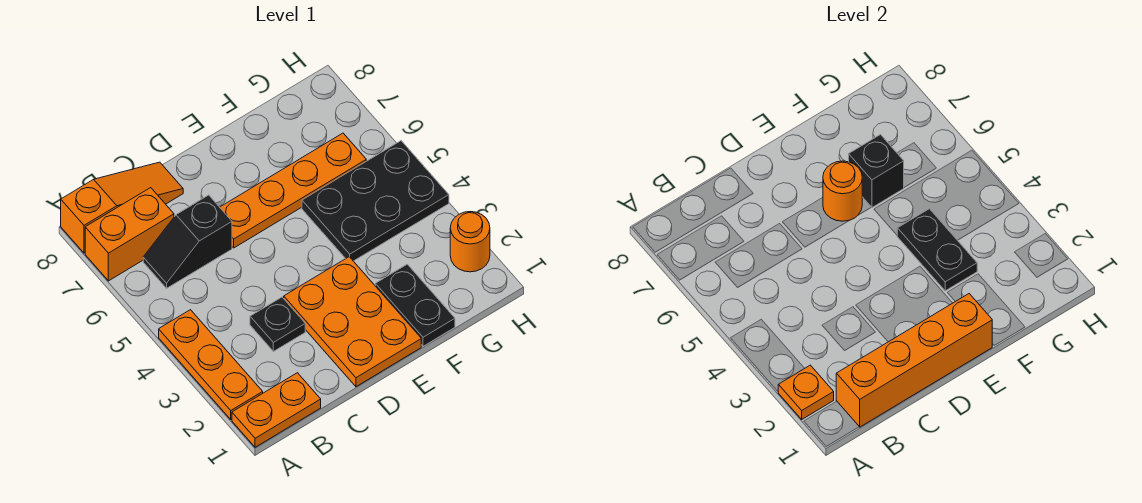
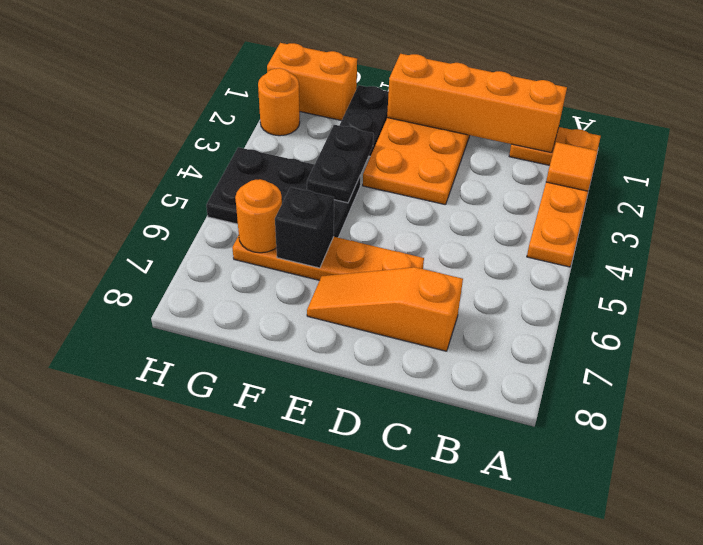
orange 1x1 plate [778,365,834,419] -> orange 1x1 tile [546,142,598,191]
orange 1x2 brick [85,188,174,281] -> orange 1x2 brick moved to [267,43,357,121]
orange 1x3 slope [61,162,183,253] -> orange 1x3 slope moved to [307,267,463,351]
black 1x2 slope [143,195,232,288] -> none
black 1x1 plate [250,297,305,351] -> none
orange 1x1 round brick [823,161,862,221] -> orange 1x1 round brick moved to [235,179,282,253]

